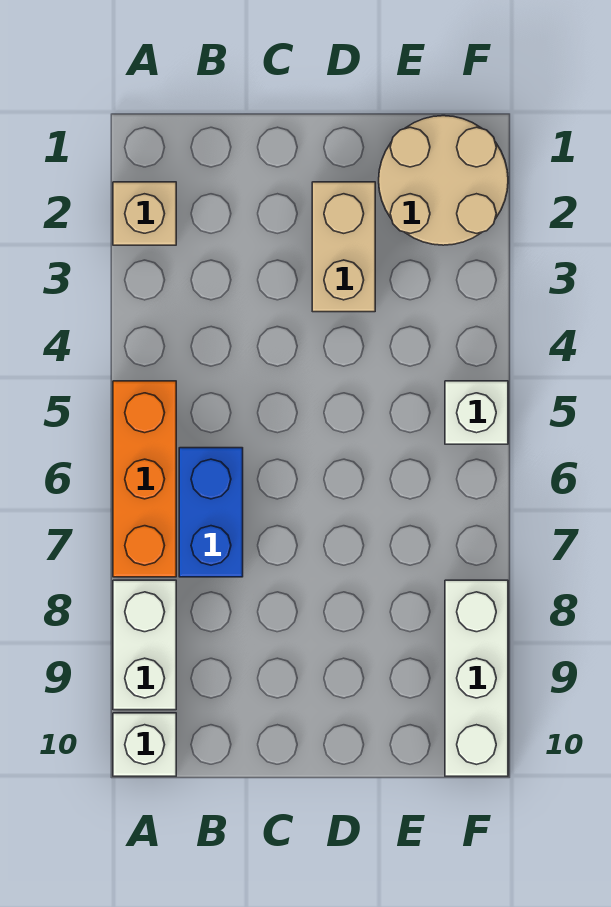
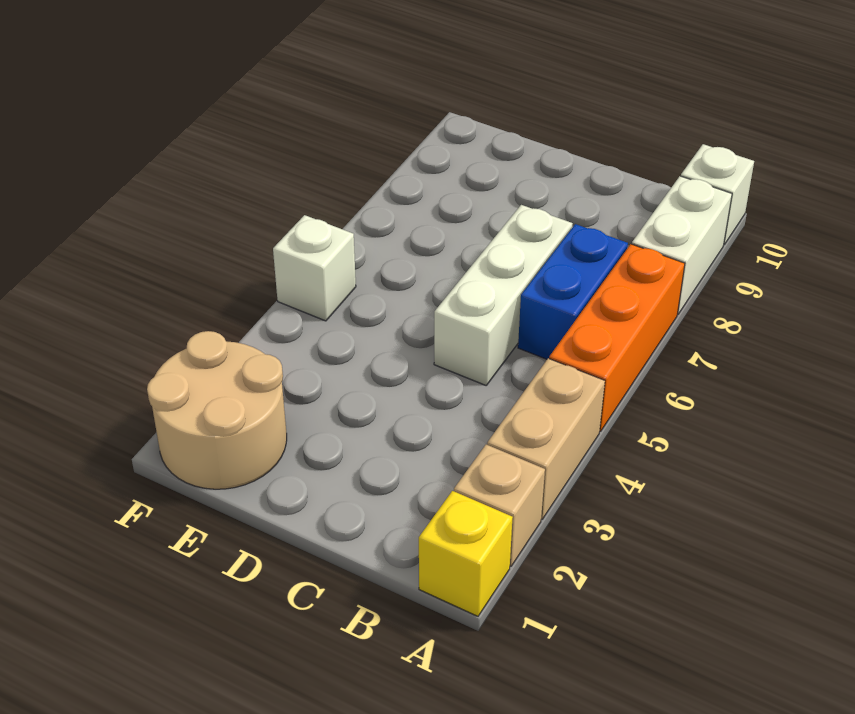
none -> yellow 1x1 brick [419,491,513,616]
tan 1x2 brick [312,182,375,312] -> tan 1x2 brick moved to [487,358,605,519]
white 1x3 brick [445,580,508,776] -> white 1x3 brick moved to [434,205,573,385]

